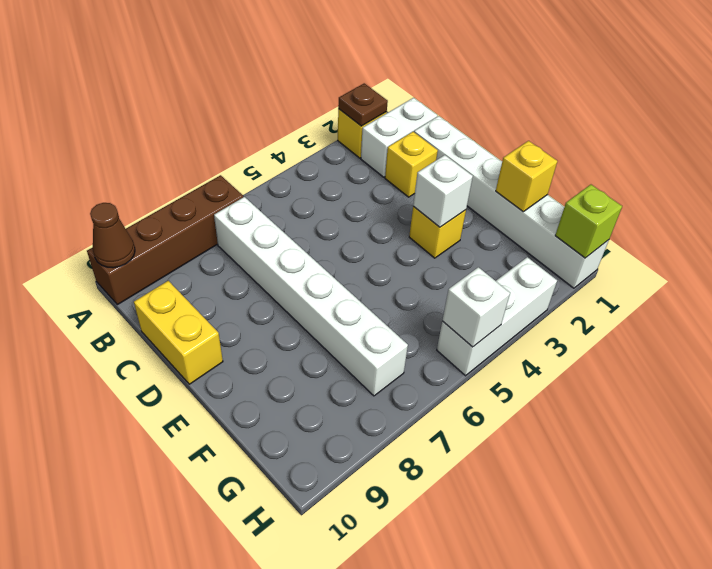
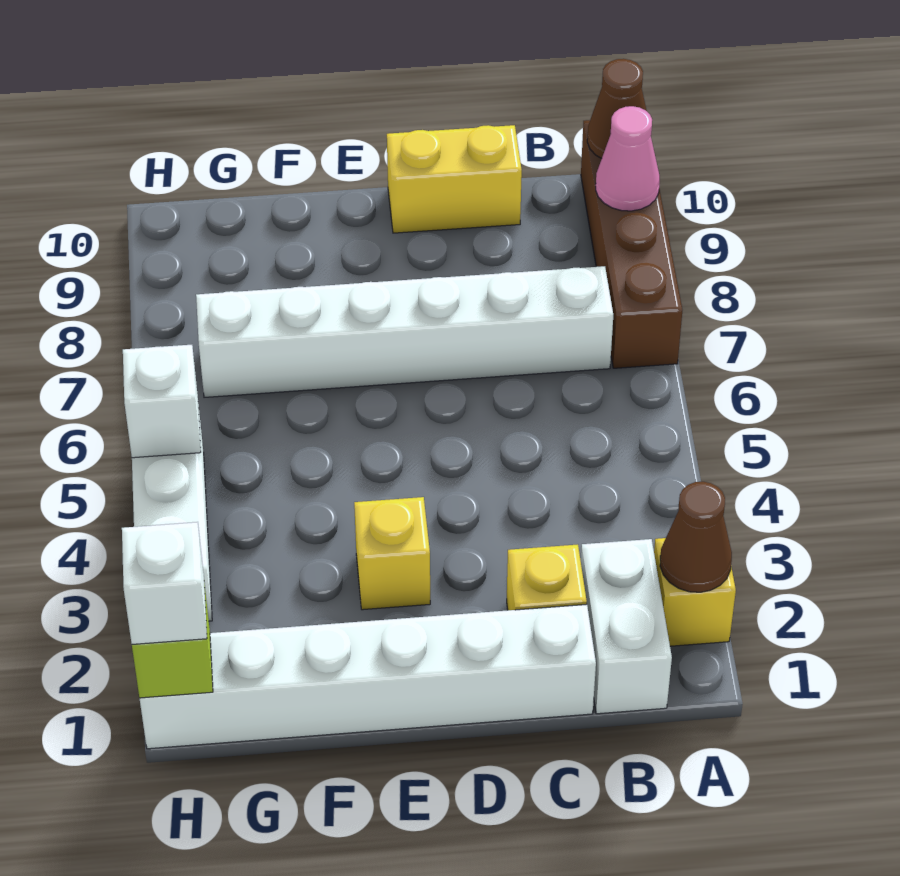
brown 1x1 plate [338,83,388,126] -> brown 1x1 cone [660,482,732,592]
none -> pink 1x1 cone [596,106,660,211]
white 1x1 brick [413,155,473,227] -> white 1x1 brick moved to [122,522,207,644]
yellow 1x1 brick [496,141,557,212] -> none

